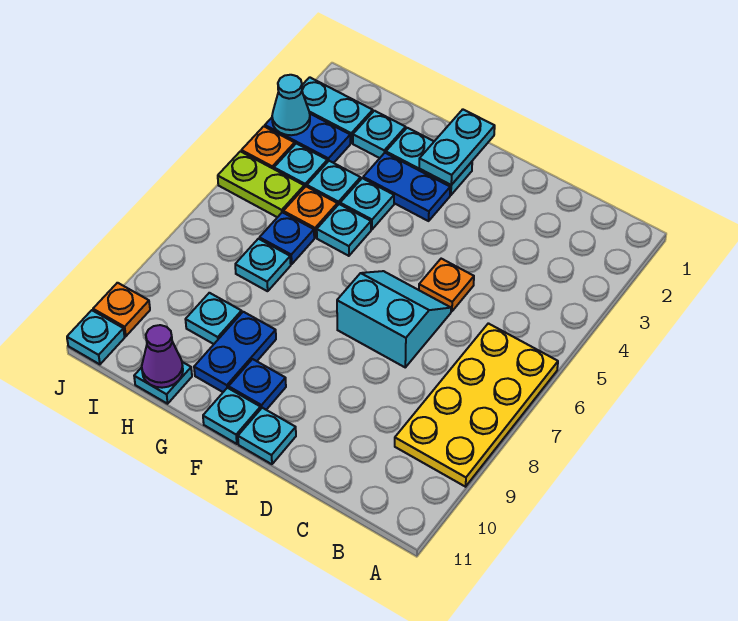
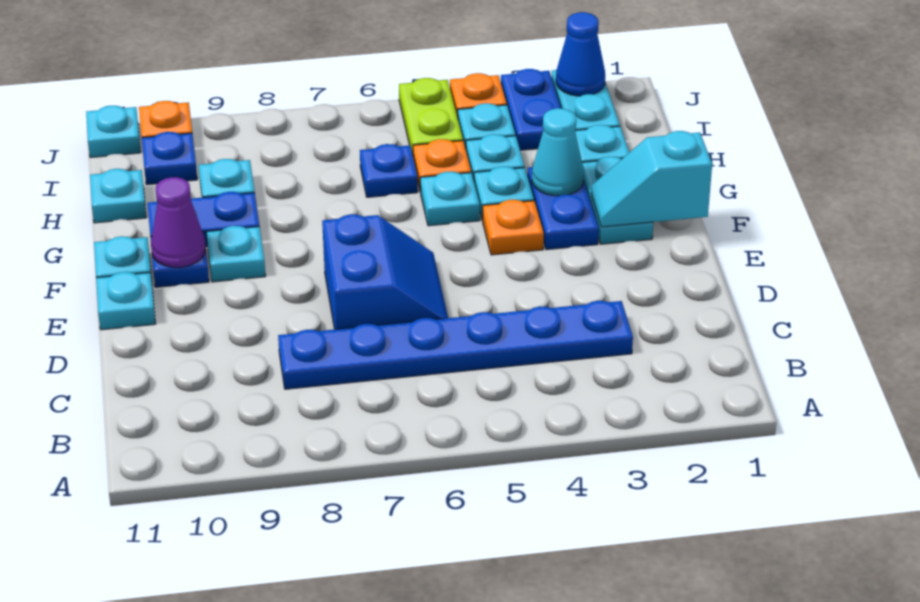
yellow 2x4 plate [395,323,558,487] -> none
none -> blue 1x6 plate [278,301,633,389]
orange 1x1 plate [419,259,474,312] -> orange 1x1 plate moved to [483,200,544,255]
cyan 2x2 slope [337,271,451,367] -> blue 2x2 slope [322,214,448,329]
cyan 1x2 plate [419,109,495,185] -> cyan 1x2 slope [591,131,712,227]
cyan 1x1 plate [235,239,291,291] -> cyan 1x1 plate moved to [207,226,266,282]
purple 1x1 cone [142,325,183,388] -> purple 1x1 cone moved to [151,177,206,267]
none -> blue 1x1 plate [142,132,197,185]
none -> blue 1x1 cone [556,12,605,96]
cyan 1x1 cone [272,75,310,135] -> cyan 1x1 cone moved to [532,108,584,196]

